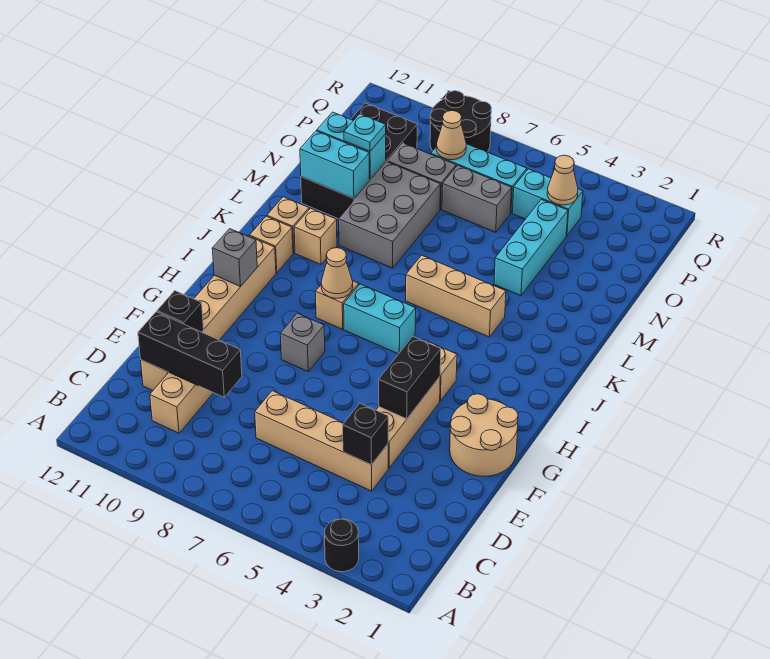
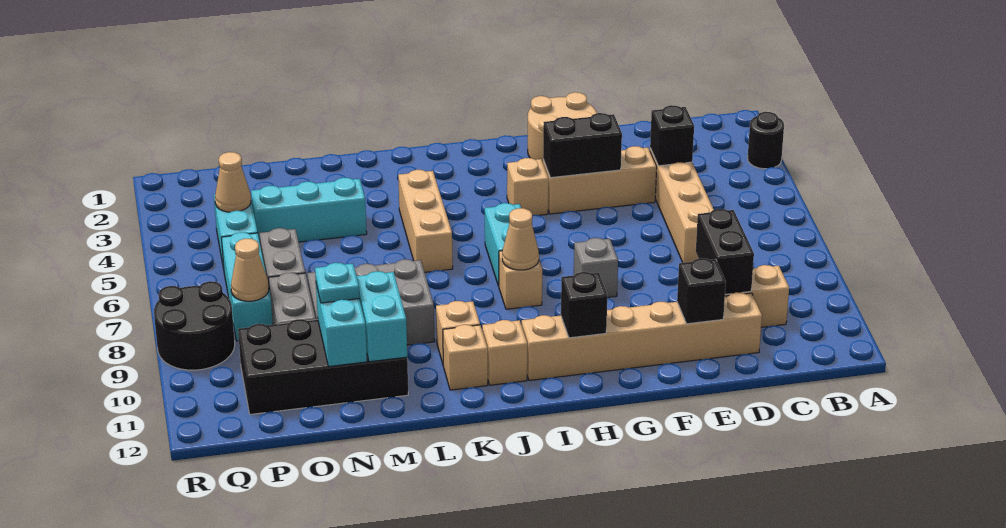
black 1x3 brick [138,312,242,397] -> black 1x2 brick [696,209,754,294]
grey 1x1 brick [212,229,257,287] -> black 1x1 brick [561,272,607,338]

